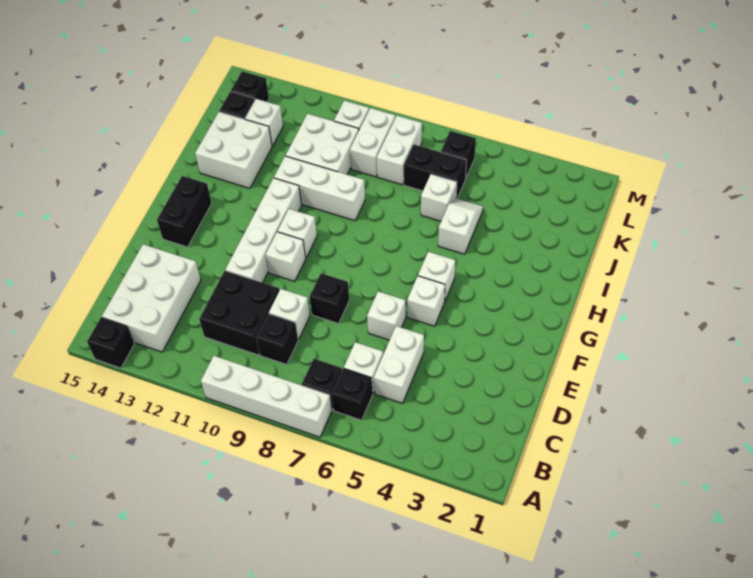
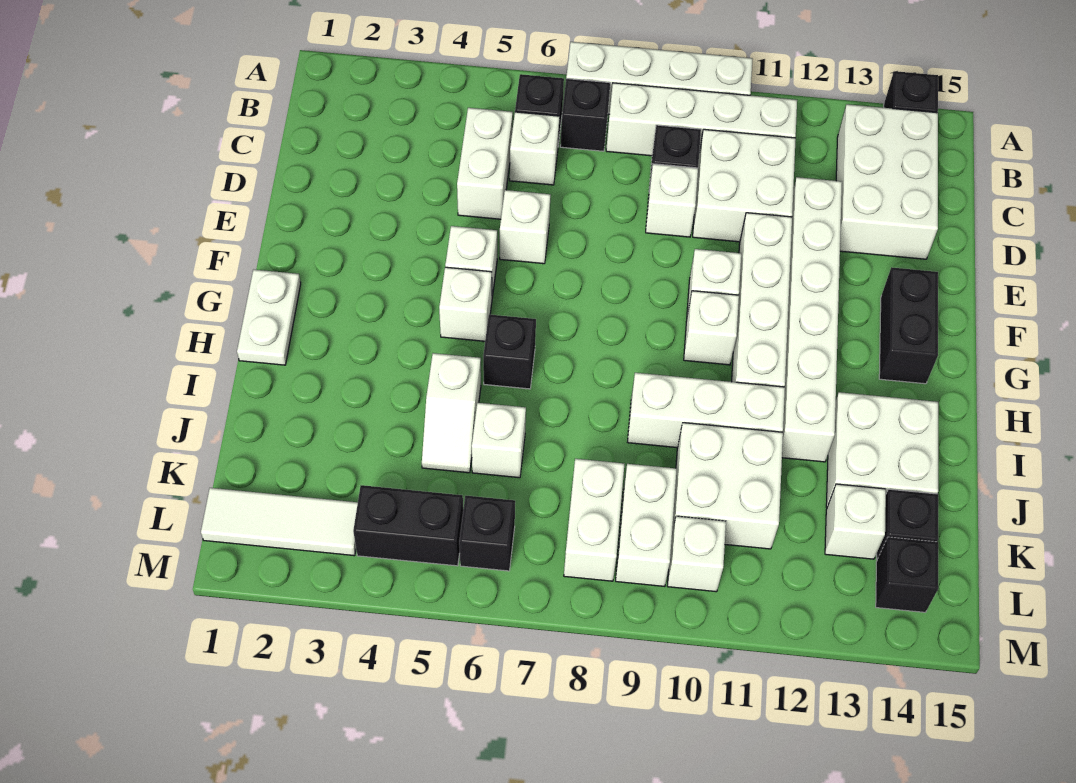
none -> white 1x4 brick [606,83,797,156]
black 2x2 brick [199,271,280,355] -> white 2x2 brick [693,129,796,242]
none -> white 1x6 brick [782,177,842,462]
black 1x1 brick [310,273,349,324] -> black 1x1 brick moved to [483,314,536,389]
none -> white 1x2 plate [237,270,301,365]
black 1x2 brick [404,144,466,199] -> black 1x2 brick moved to [353,485,463,566]
none -> white 1x3 tile [201,488,358,556]

